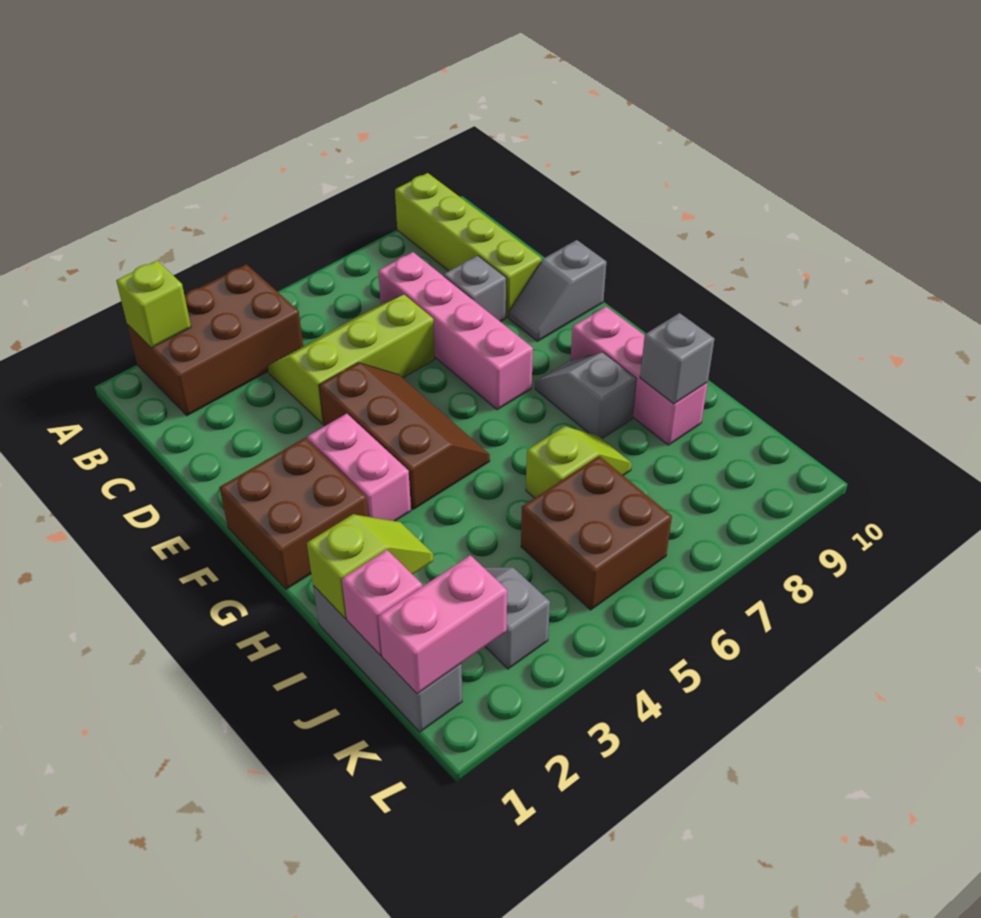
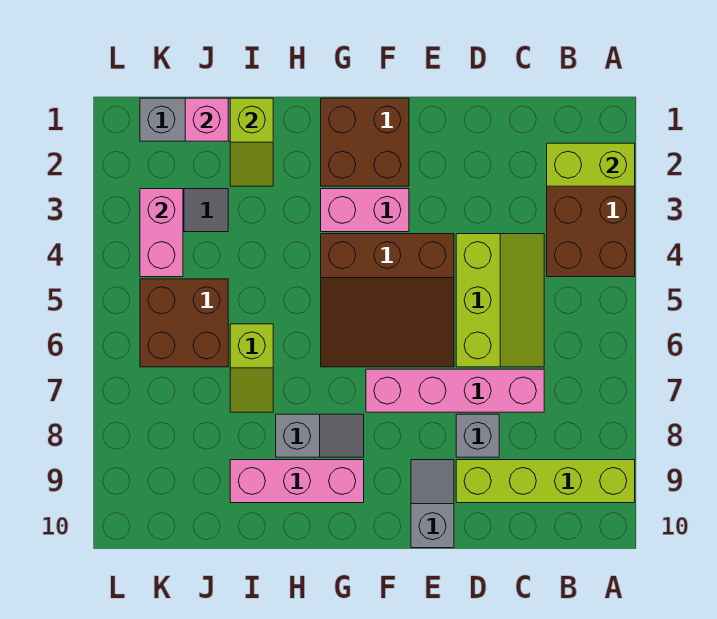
lime 1x1 brick [116,261,191,348] -> lime 1x2 brick [547,143,635,186]
brown 2x3 slope [319,363,490,509] -> brown 3x3 slope [321,234,454,367]
grey 1x1 brick [640,313,714,404] -> none
pink 1x2 brick [378,555,507,694] -> pink 1x2 brick moved to [140,189,183,277]

